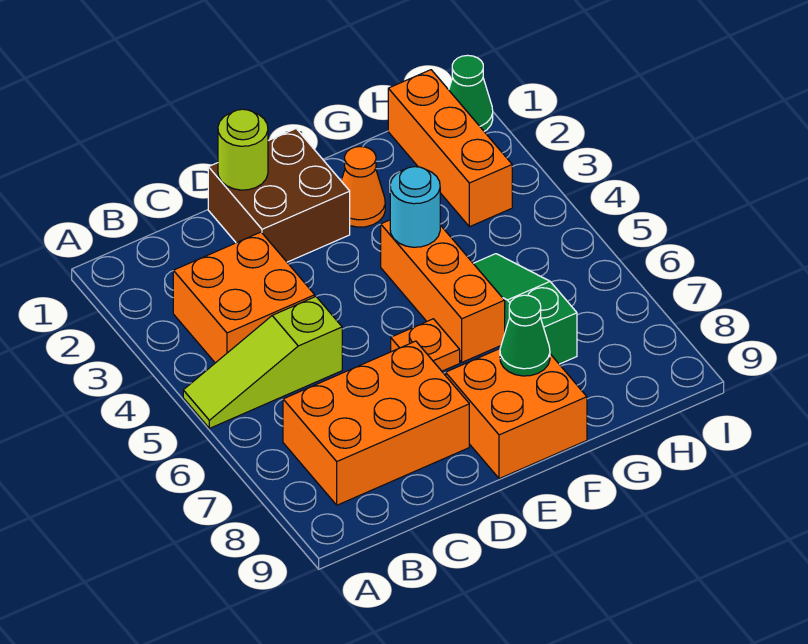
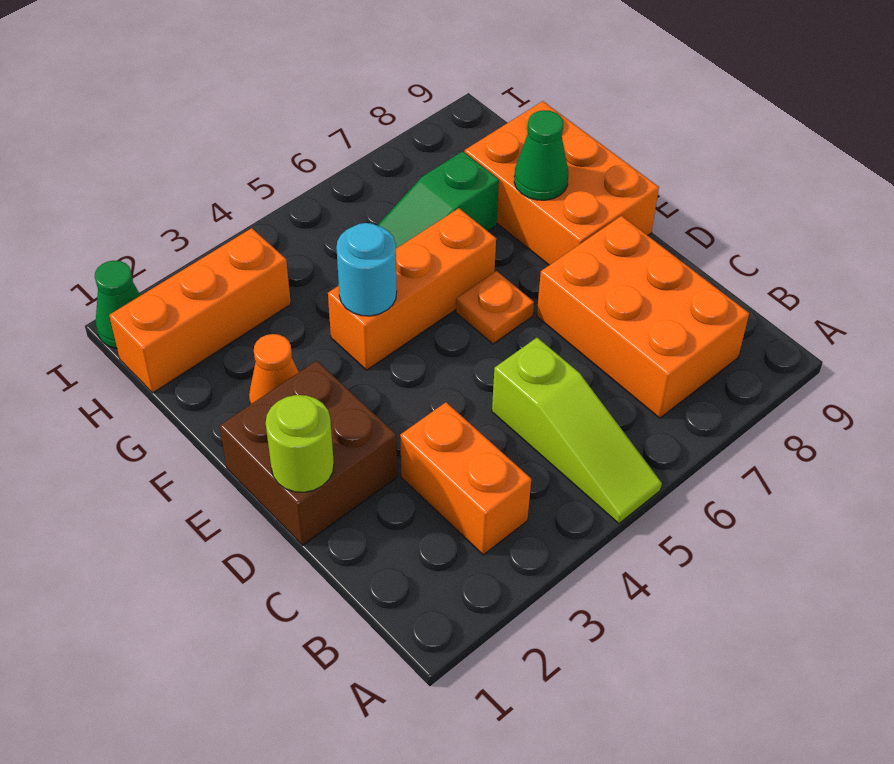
orange 2x2 brick [173,232,315,363] -> orange 1x2 brick [400,402,531,555]
orange 2x2 brick [446,349,587,479] -> orange 2x3 brick [465,101,659,265]

